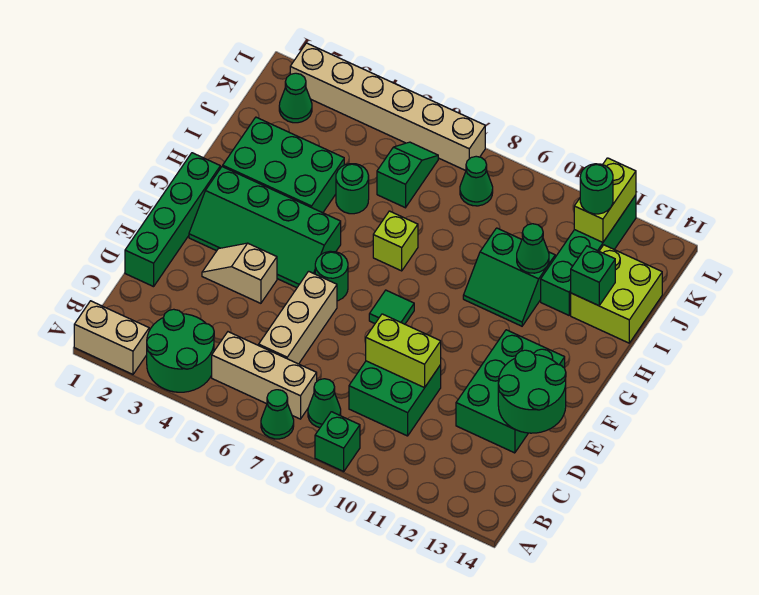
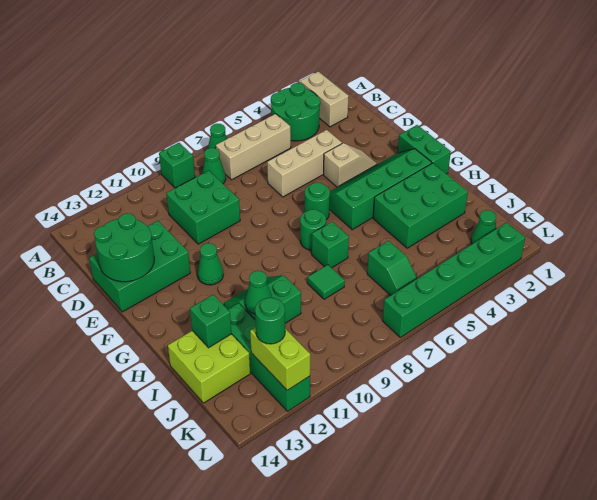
tan 1x2 brick [74,301,149,374] -> tan 1x2 brick turned to [300,71,349,127]
tan 1x3 brick [259,271,337,364] -> tan 1x3 brick turned to [267,130,342,197]
green 1x4 brick [125,153,220,287] -> green 1x2 brick [398,125,451,174]
lime 1x2 brick [366,314,441,388] -> none
green 2x3 brick [456,330,565,453] -> green 2x3 brick turned to [89,221,190,312]
green 1x1 tile [369,290,414,324] -> green 1x1 tile moved to [307,265,345,299]
lime 1x1 brick [373,211,418,271] -> green 1x1 brick [312,222,349,268]
green 1x1 round brick [336,164,369,214] -> green 1x1 round brick moved to [300,209,326,250]
green 1x1 cone [460,156,493,206] -> green 1x1 cone moved to [197,243,223,285]
tan 1x6 brick [290,43,485,171] -> green 1x6 brick [383,222,525,337]

